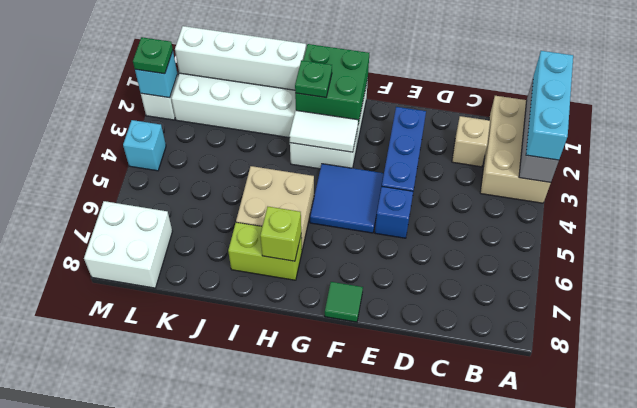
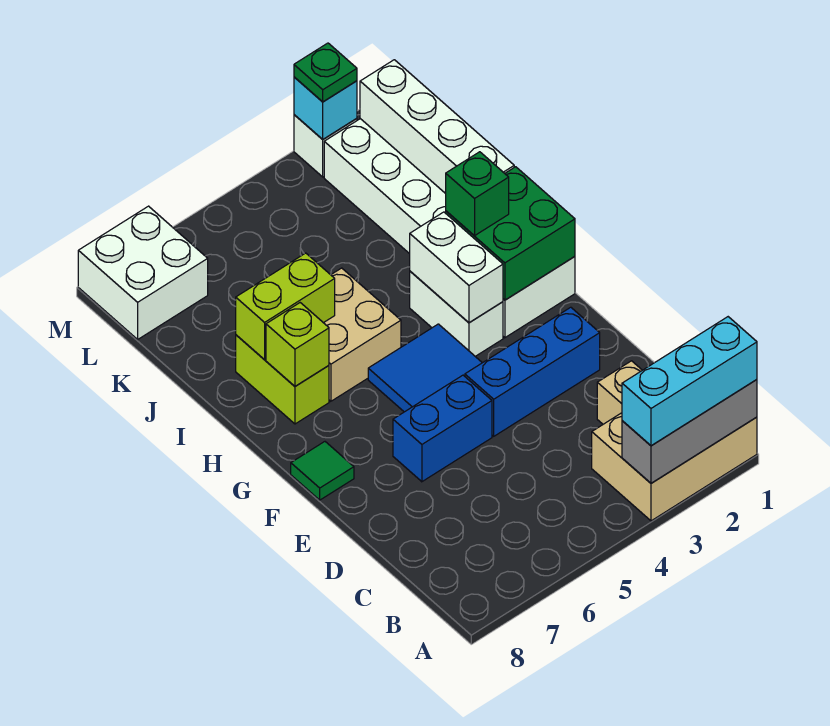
blue 1x1 brick [375,187,413,238] -> blue 1x2 brick [393,375,492,482]
white 1x2 tile [289,110,358,152] -> white 1x2 brick [410,212,503,323]
green 1x1 plate [295,60,332,97] -> green 1x1 brick [446,152,509,236]
none -> lime 1x2 brick [236,253,335,360]
cyan 1x1 brick [123,120,166,171] -> none

